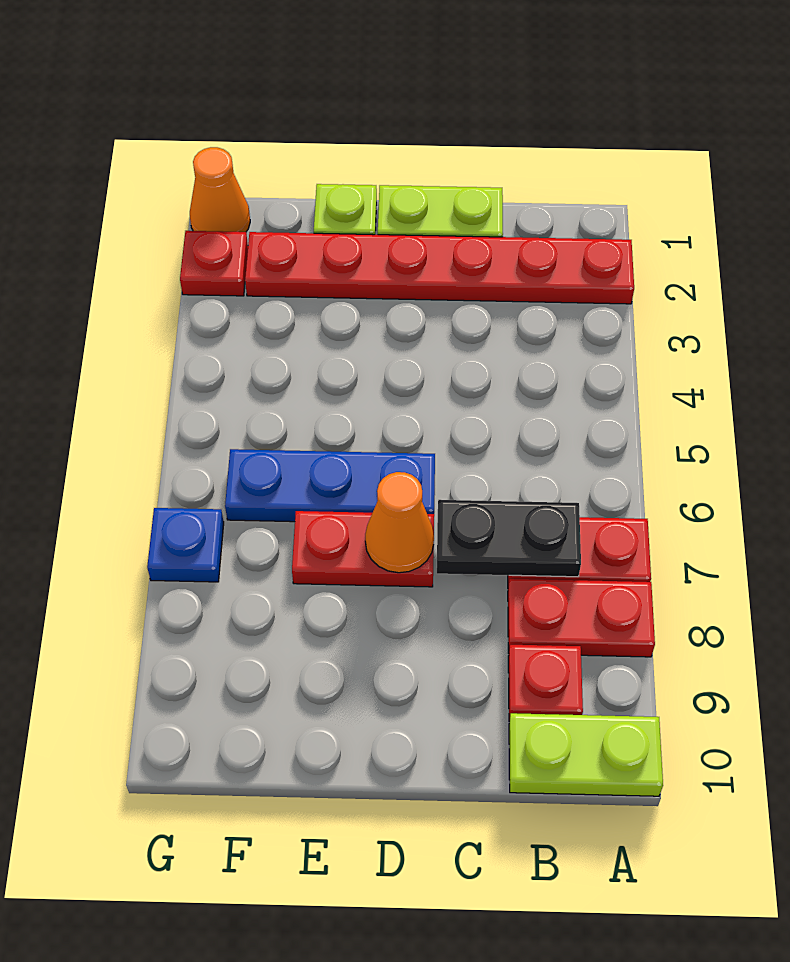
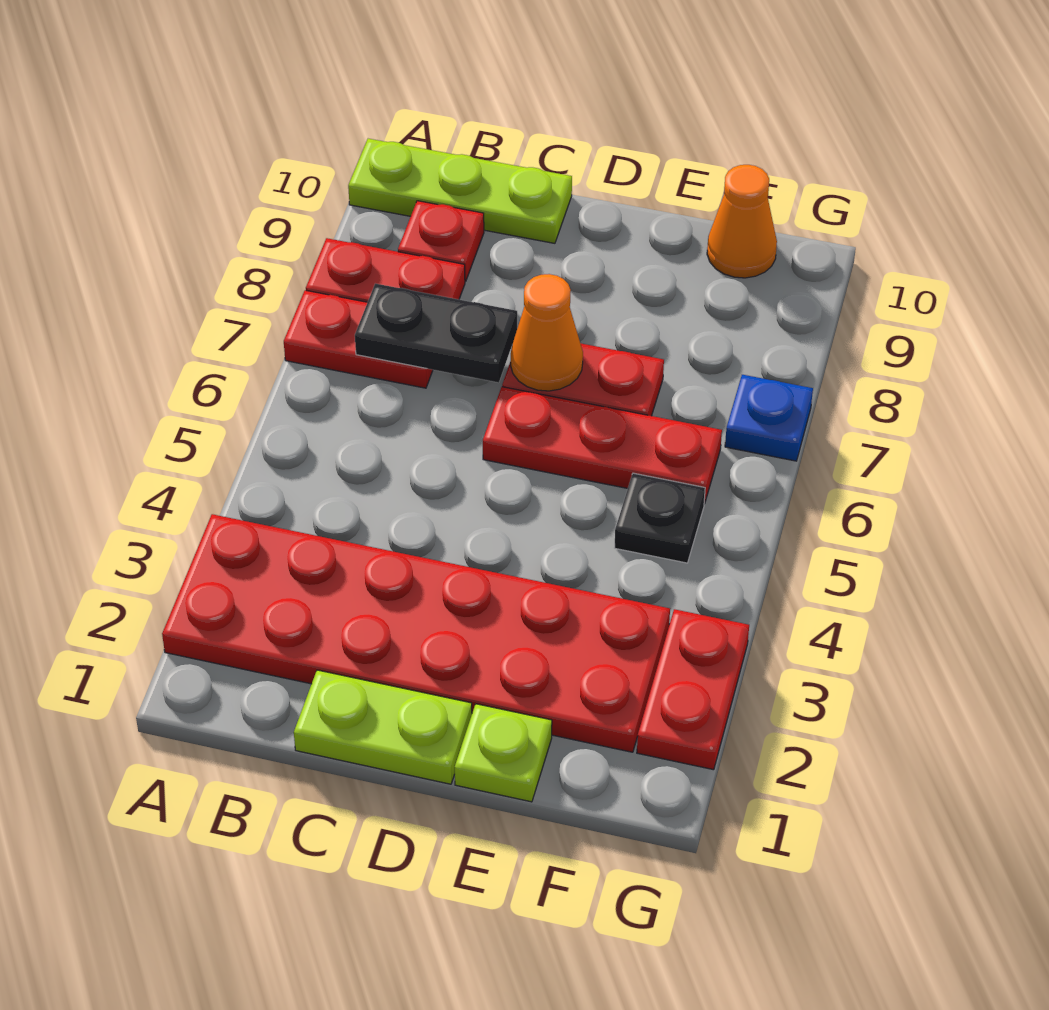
red 1x6 plate [245,232,634,304] -> red 2x6 plate [162,514,670,752]
lime 1x2 plate [509,713,663,796] -> lime 1x3 plate [348,139,572,243]
blue 1x3 plate [225,449,435,522] -> red 1x3 plate [483,387,722,504]
none -> black 1x1 plate [615,473,705,563]
orange 1x1 cone [190,147,250,232] -> orange 1x1 cone moved to [707,165,777,278]
red 1x1 plate [180,231,248,296] -> red 1x2 plate [637,609,749,770]

